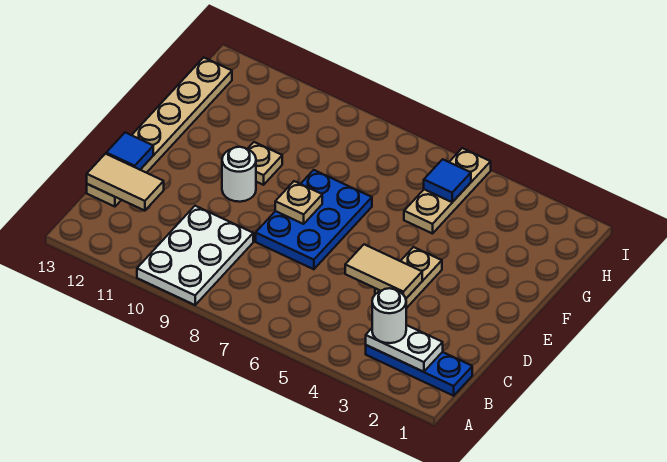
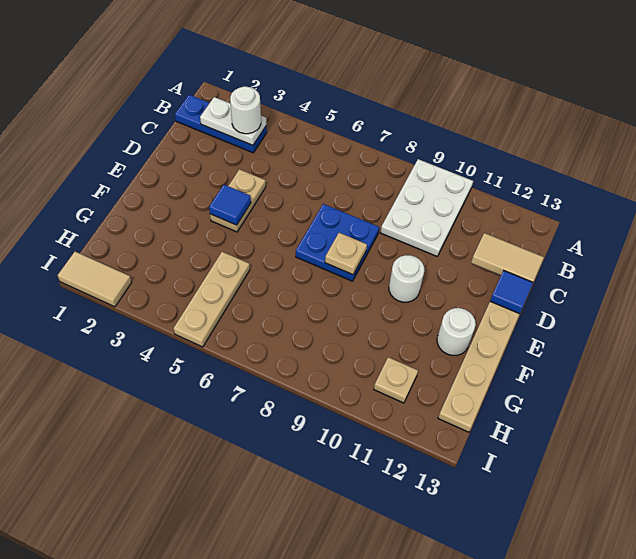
tan 1x2 tile [345,244,422,298] -> tan 1x2 tile moved to [58,252,132,307]
blue 2x3 plate [256,170,372,269] -> blue 2x2 plate [296,204,379,281]
tan 1x1 plate [248,142,282,185] -> tan 1x1 plate moved to [374,357,418,403]
none -> white 1x1 round brick [437,308,476,355]
blue 1x1 tile [424,159,471,202] -> blue 1x1 tile moved to [209,185,251,225]

